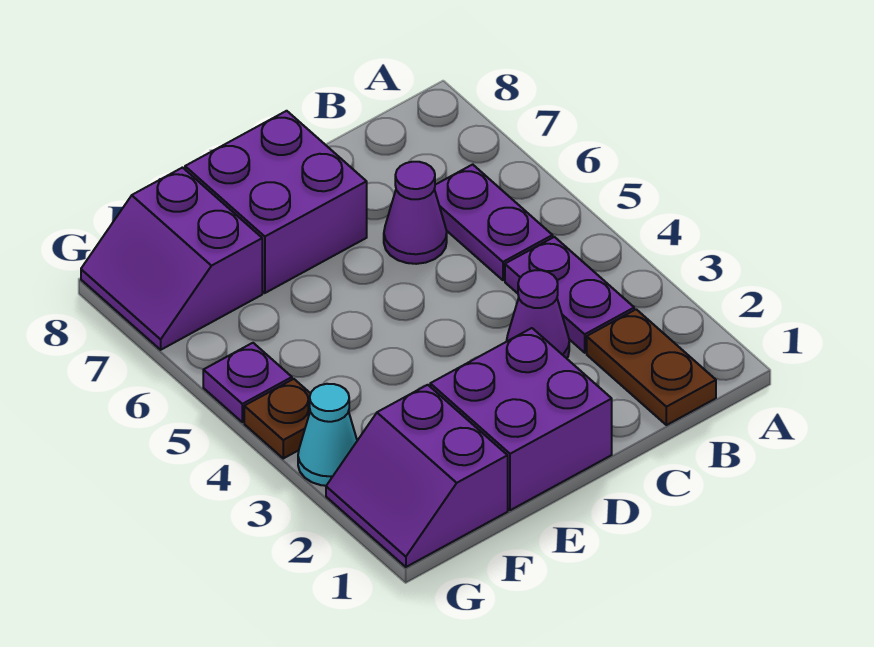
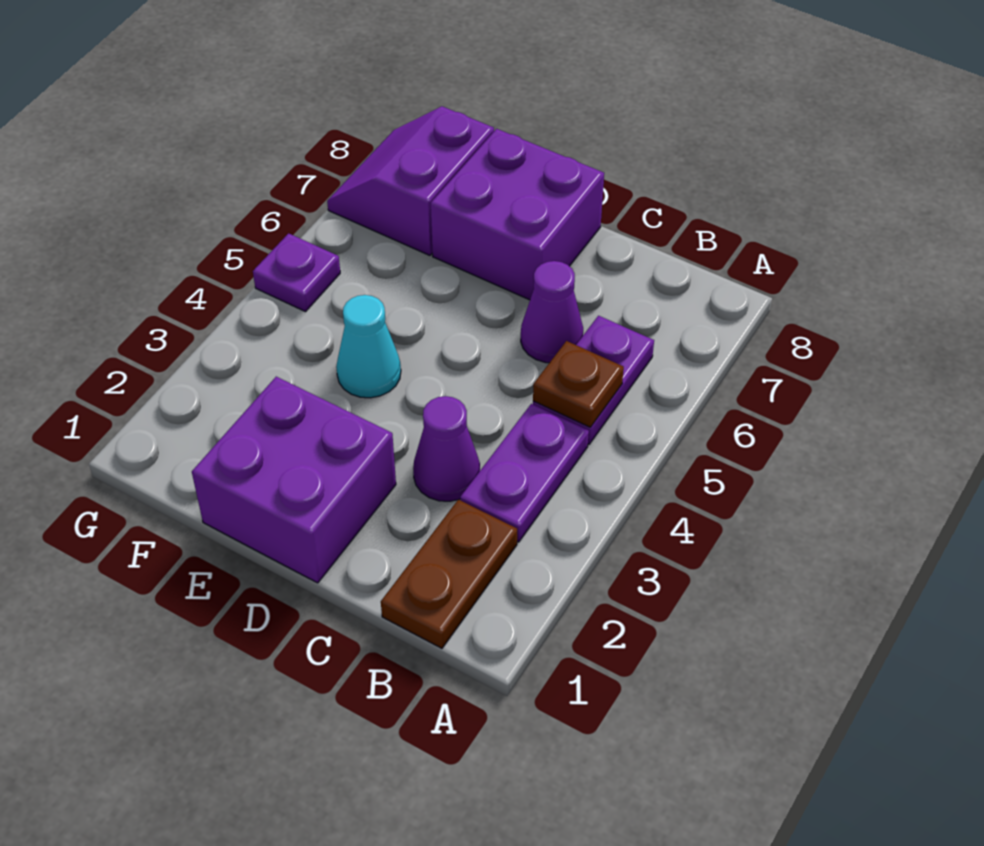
purple 2x2 slope [326,385,508,567] -> none
cyan 1x1 cone [298,384,357,486] -> cyan 1x1 cone moved to [336,295,401,398]
brown 1x1 plate [244,379,311,458] -> brown 1x1 plate moved to [533,341,624,427]

